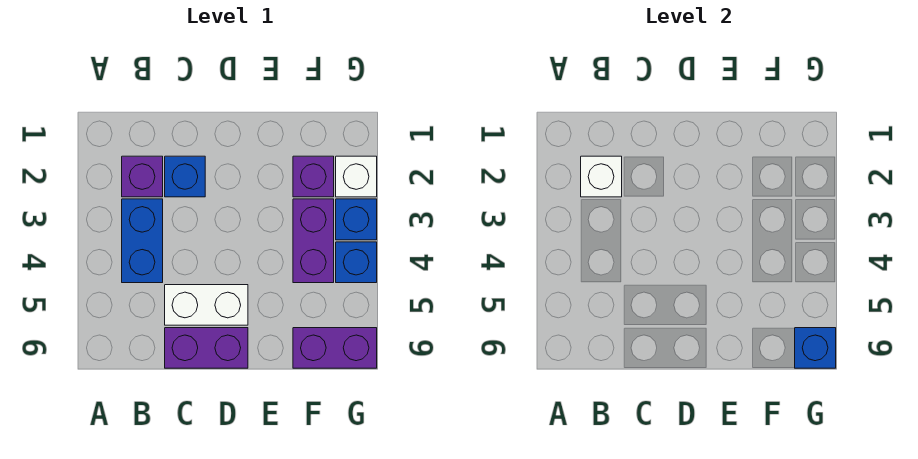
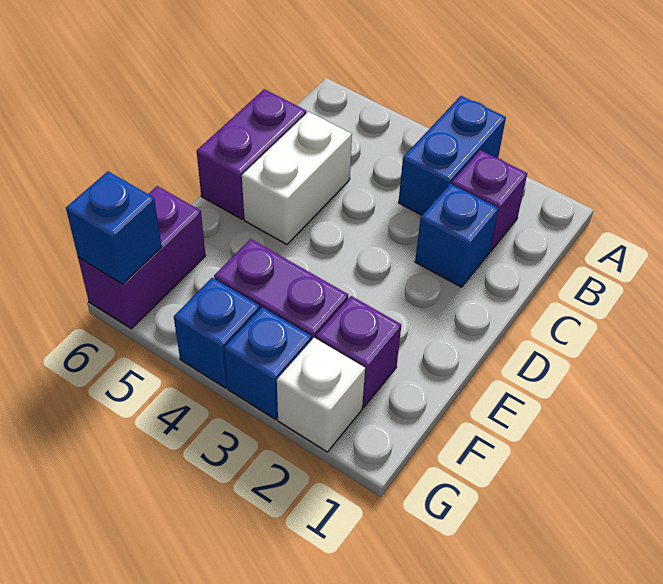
white 1x1 brick [581,156,622,197] -> none
blue 1x2 brick [122,199,163,283] -> blue 1x2 brick turned to [398,96,506,215]

